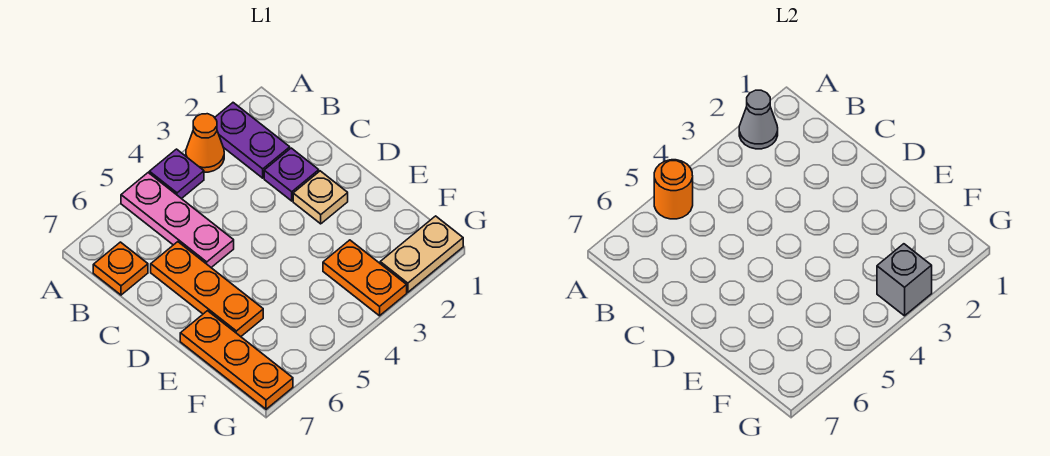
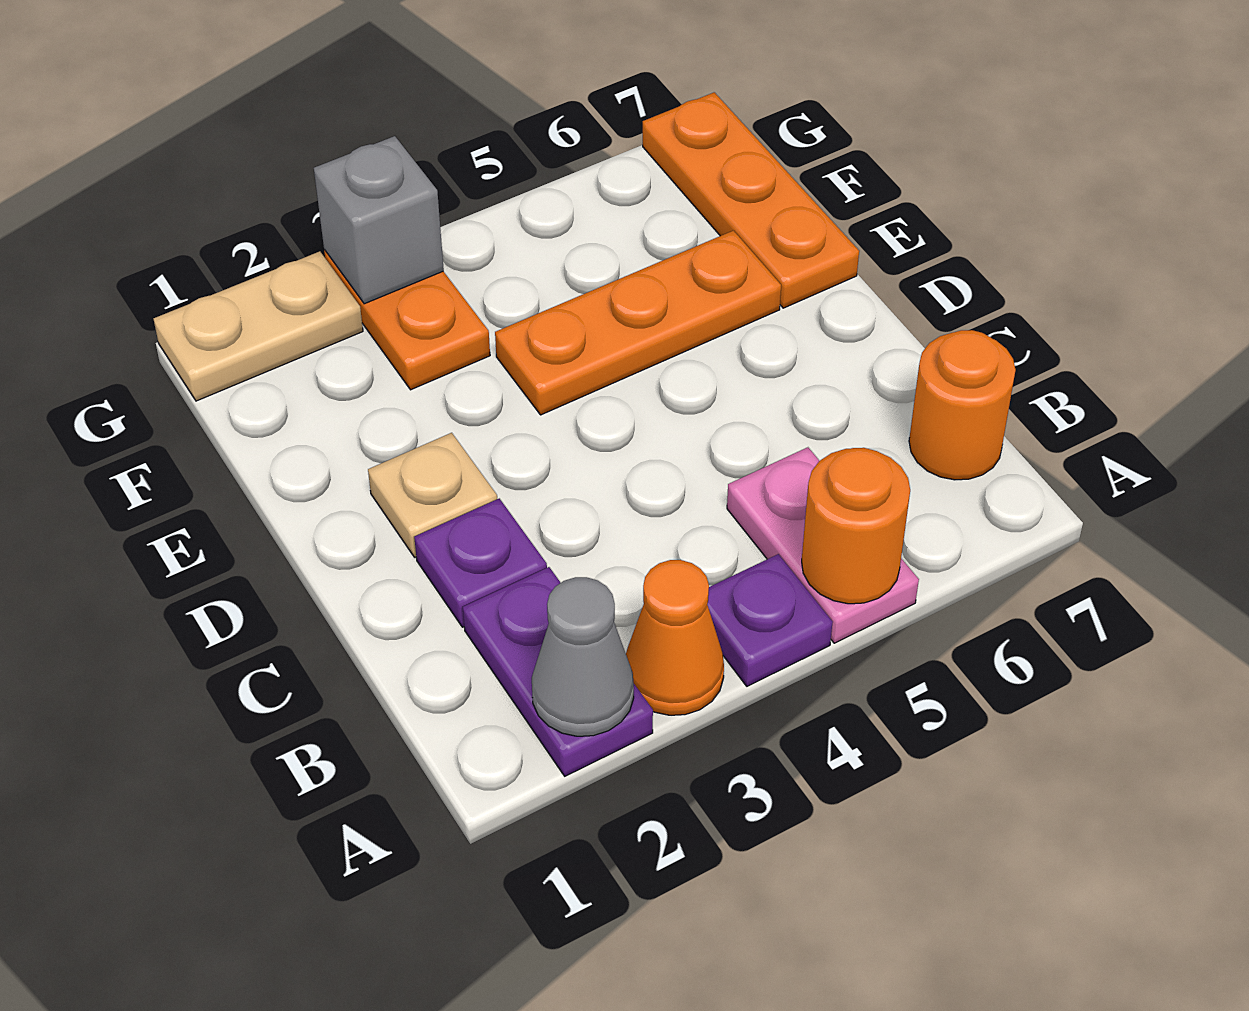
pink 1x3 plate [121,173,234,267] -> pink 1x2 plate [727,447,919,643]
orange 1x1 plate [93,242,148,295] -> orange 1x1 round brick [909,330,1016,480]
orange 1x3 plate [151,242,263,337] -> orange 1x3 plate turned to [495,231,781,415]

